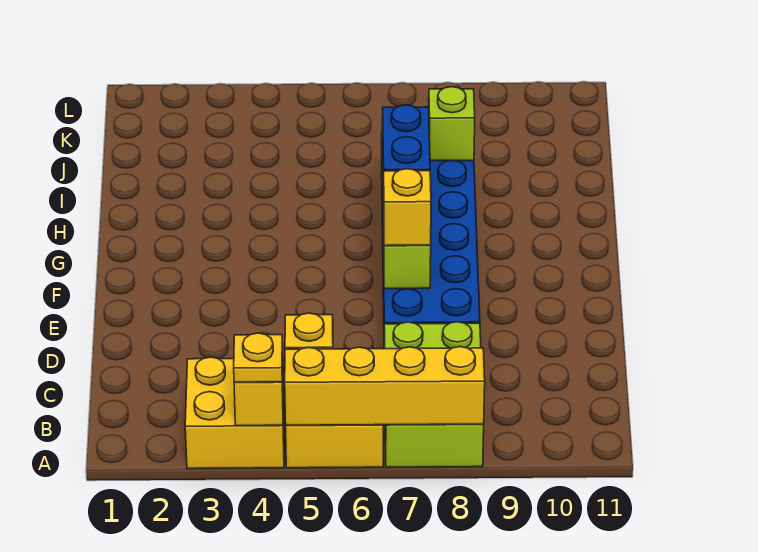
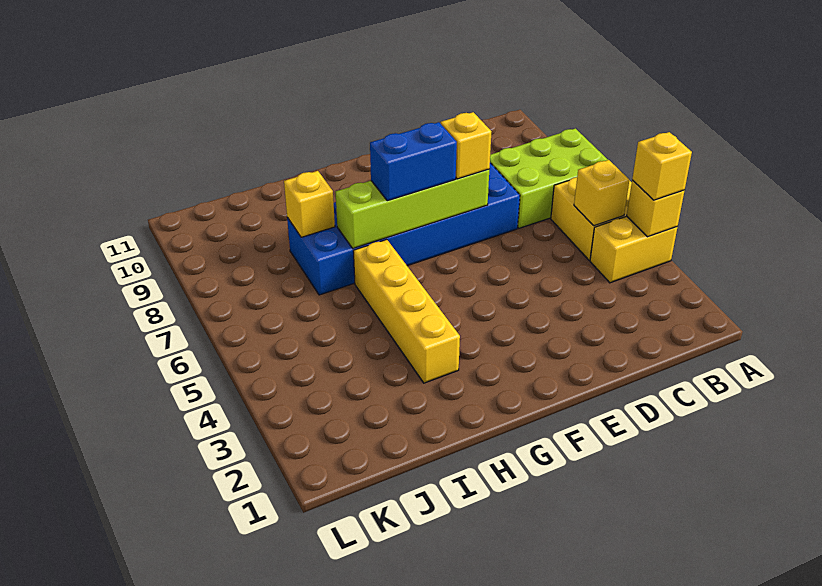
yellow 2x2 brick [185,357,285,469] -> yellow 1x2 brick [590,216,677,283]
yellow 1x1 plate [234,333,283,382] -> yellow 1x1 brick [632,132,692,200]
yellow 1x4 brick [285,347,485,425] -> yellow 1x4 brick moved to [353,239,460,383]
lime 1x1 brick [429,87,475,161] -> yellow 1x1 brick [284,171,335,237]

